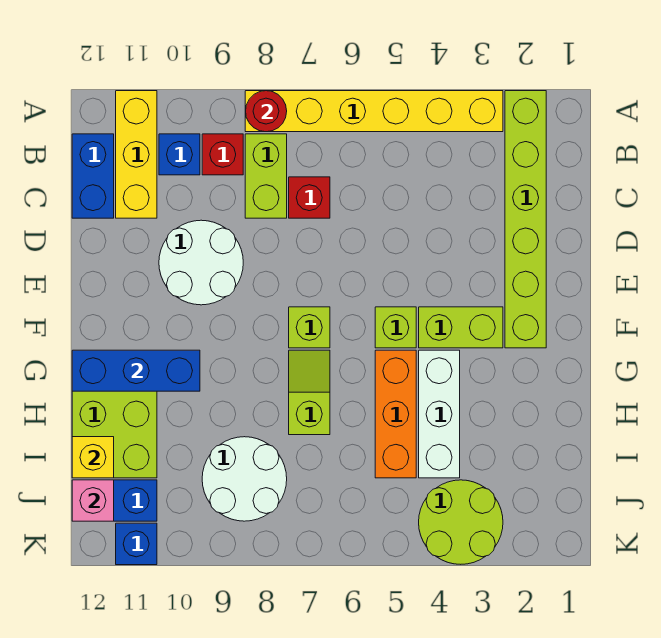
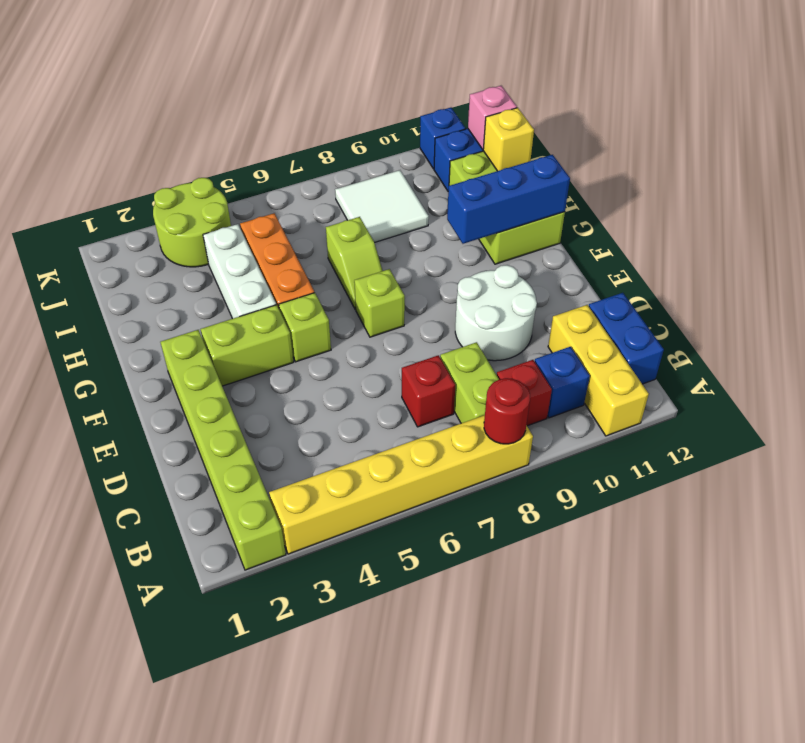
white 2x2 round brick [202,437,287,521] -> white 2x2 tile [335,170,429,243]

